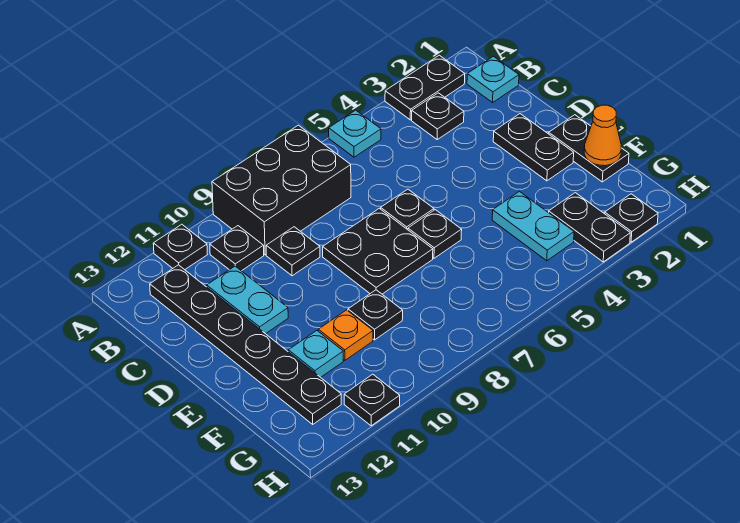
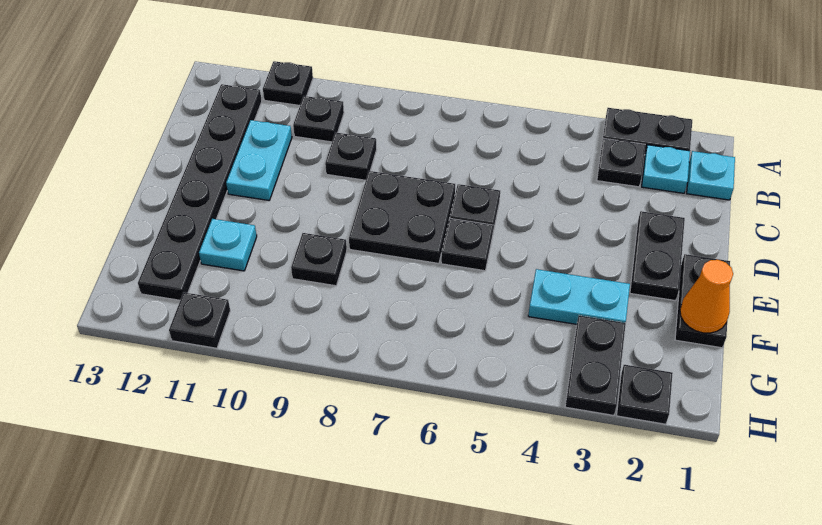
cyan 1x1 plate [329,110,381,157] -> cyan 1x1 plate moved to [642,145,690,193]
black 2x3 brick [212,125,351,255] -> none
cyan 1x2 plate [492,192,574,261] -> cyan 1x2 plate turned to [528,269,630,324]
orange 1x1 plate [318,310,373,360] -> none

